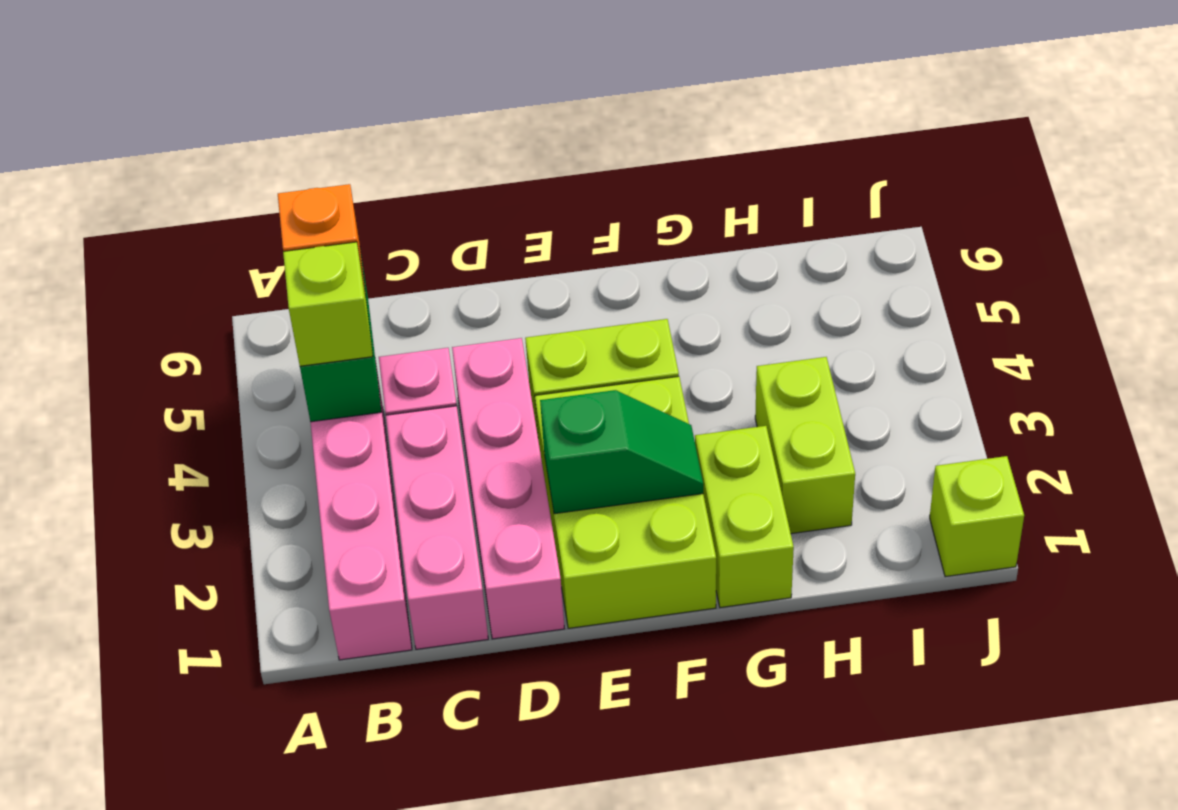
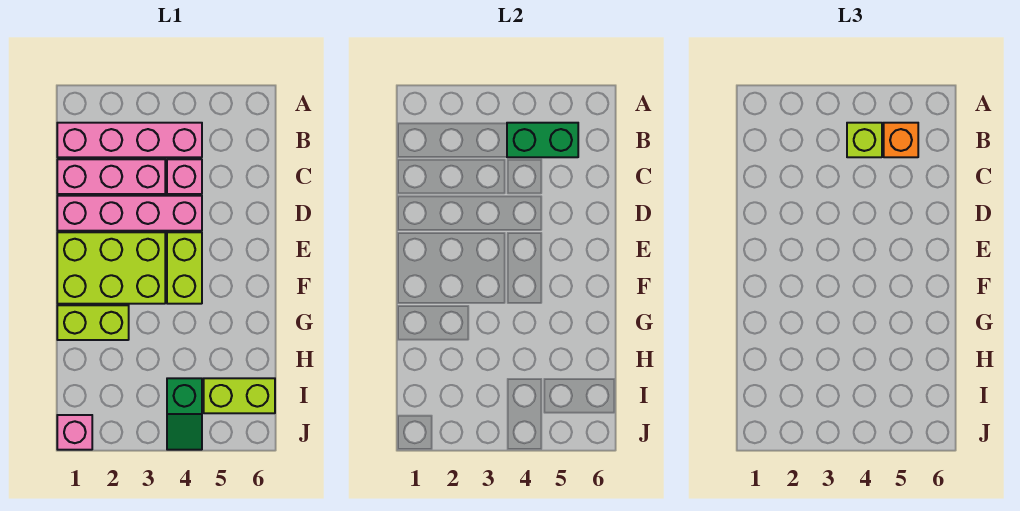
green 1x2 slope [540,390,703,514] -> green 1x2 slope moved to [167,378,202,450]
lime 1x2 brick [755,357,855,534] -> lime 1x2 brick moved to [204,378,275,413]
lime 1x1 brick [930,456,1024,577] -> pink 1x1 brick [57,415,92,450]

